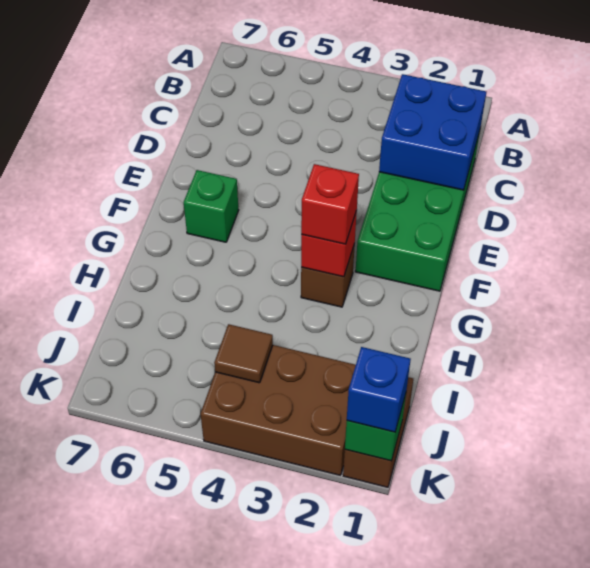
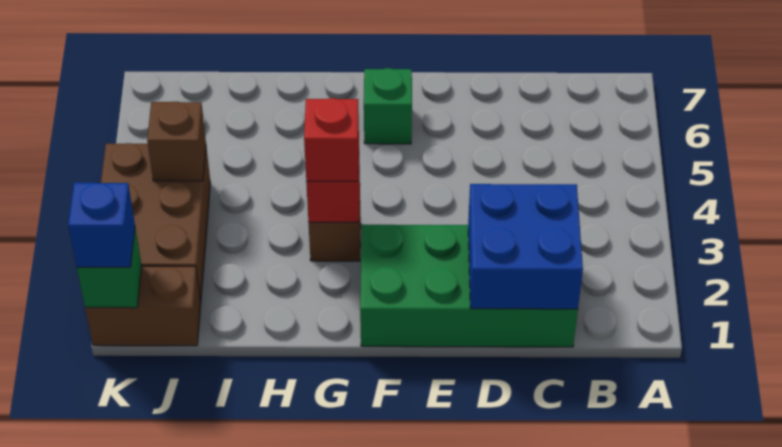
brown 1x1 tile [214,324,273,383] -> brown 1x1 brick [147,102,206,181]

